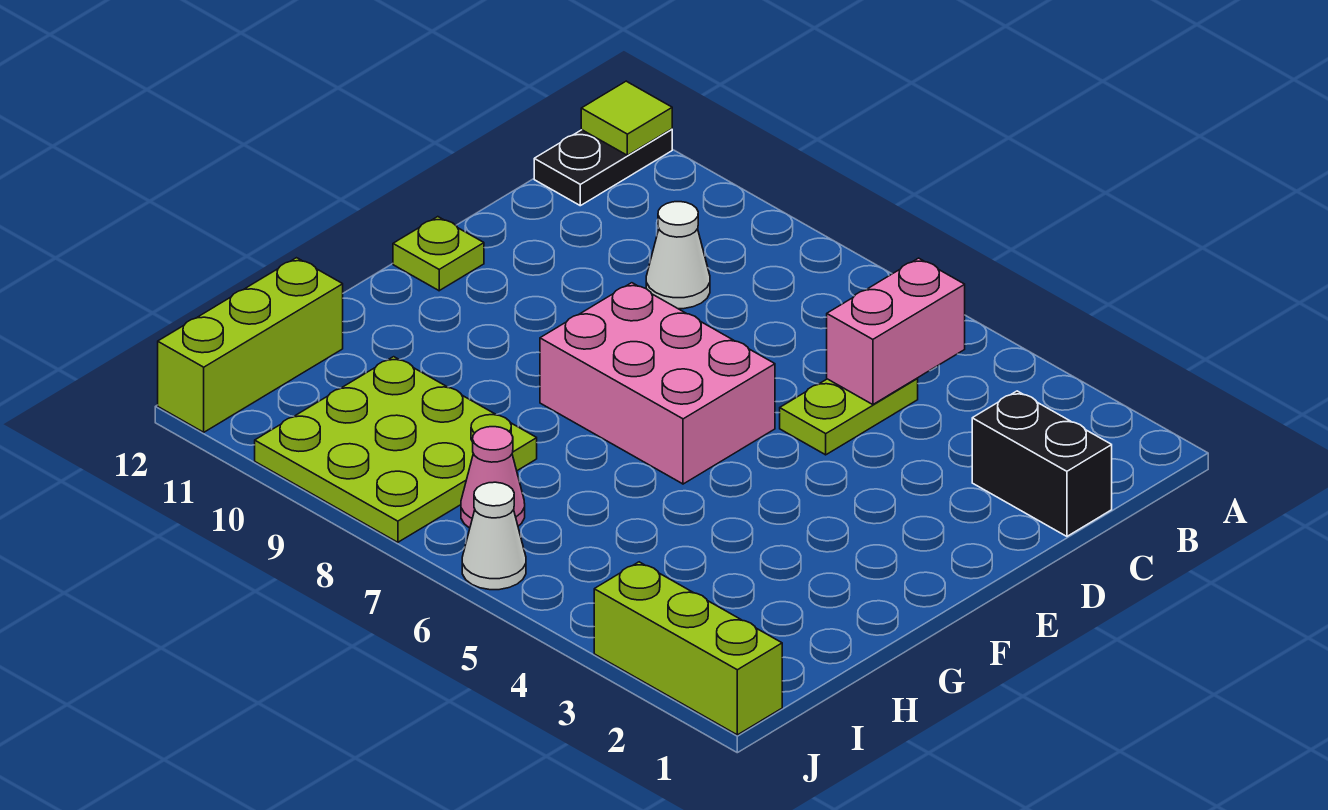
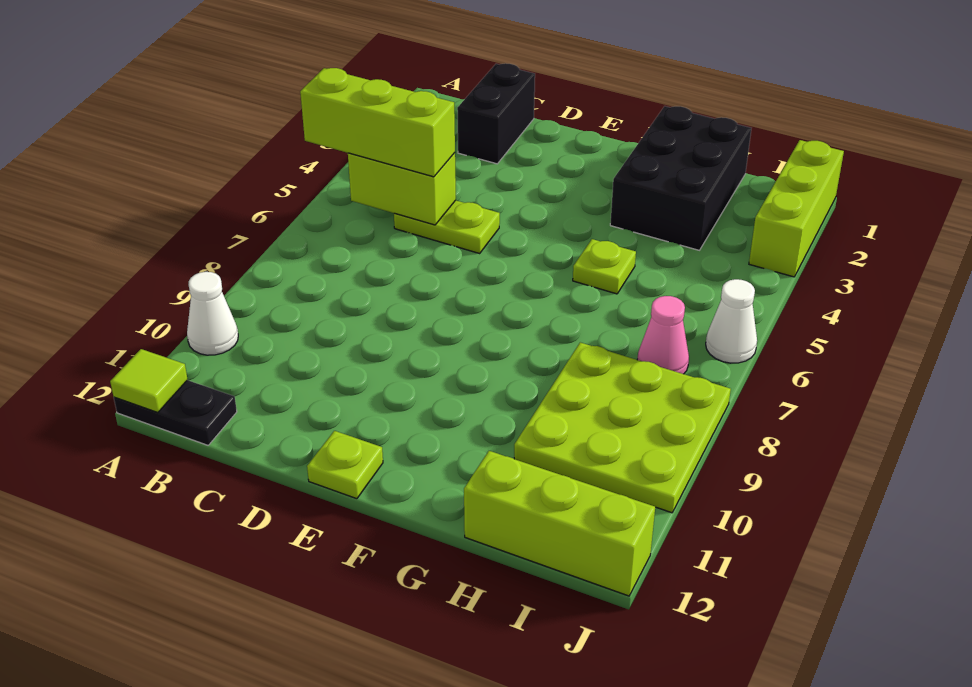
none -> lime 1x3 brick [300,68,455,177]
pink 1x2 brick [827,258,965,405] -> lime 1x2 brick [348,153,456,225]
white 1x1 cone [646,202,710,309] -> white 1x1 cone moved to [187,272,238,355]
pink 2x3 brick [540,283,775,484] -> none
none -> black 2x3 brick [610,106,751,250]
none -> lime 1x1 plate [573,239,636,294]

